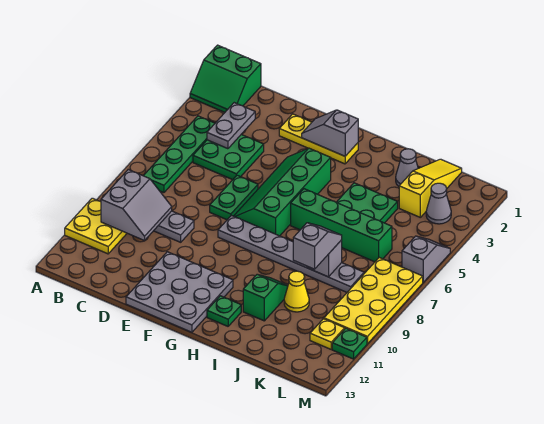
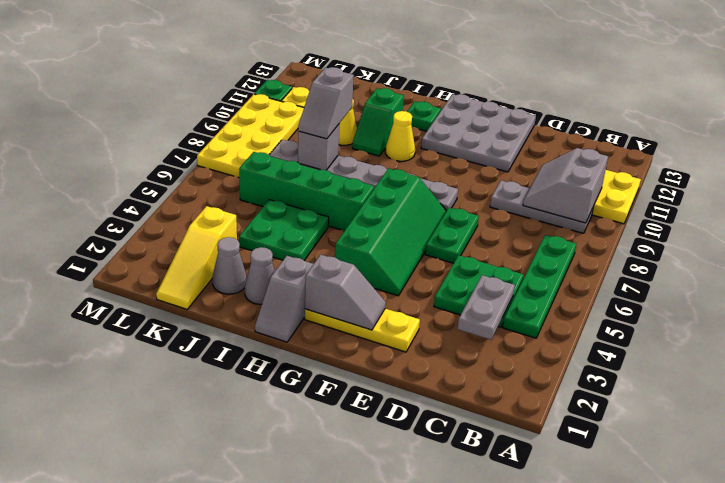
green 2x2 slope [190,45,261,112] -> none
none -> yellow 1x1 cone [385,111,415,161]
grey 1x1 cone [426,183,451,224] -> grey 1x1 cone moved to [245,247,275,305]
grey 1x2 slope [402,236,450,282] -> grey 1x2 slope moved to [255,256,313,342]

